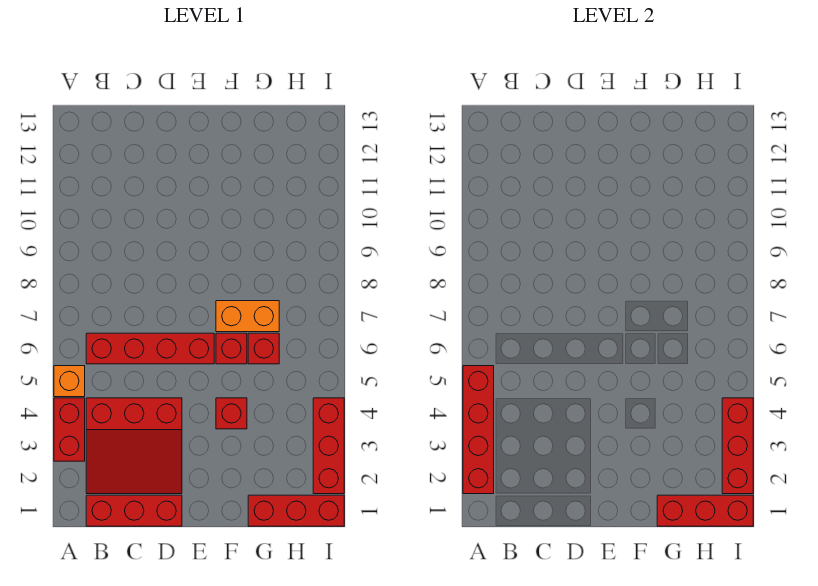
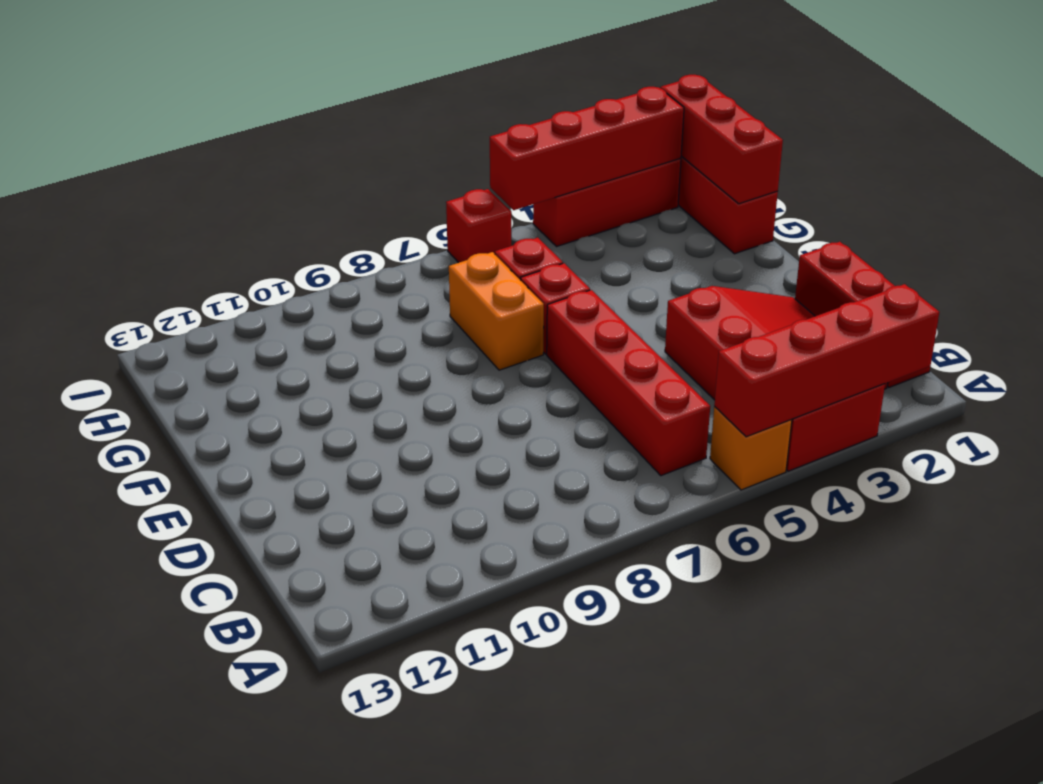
red 1x1 brick [216,398,247,429] -> red 1x1 brick moved to [446,189,511,263]
red 1x3 brick [722,398,753,494] -> red 1x4 brick [490,87,684,210]

